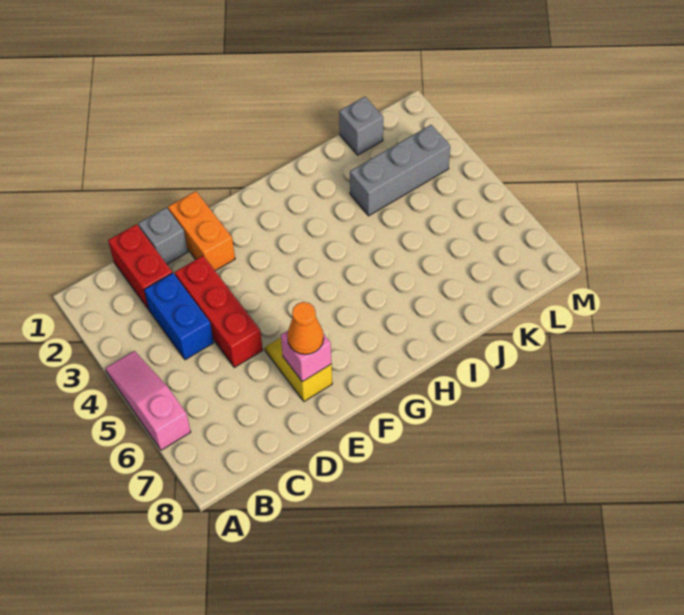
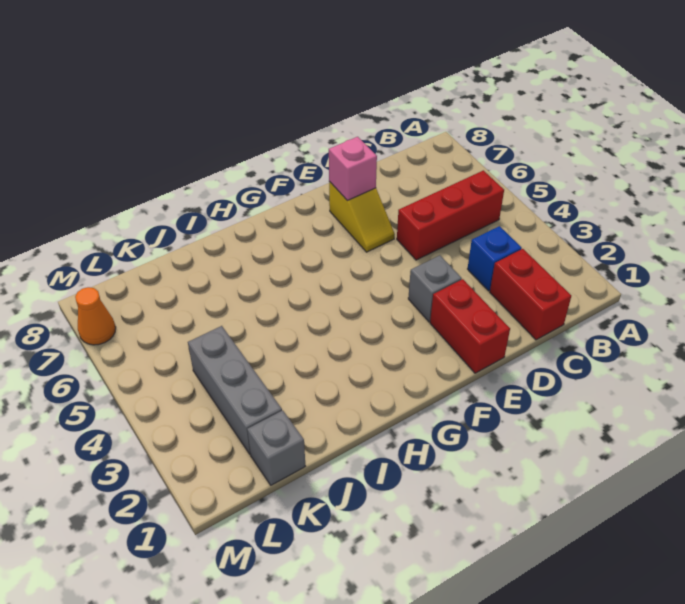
pink 1x3 slope [105,351,191,450] -> none
blue 1x2 brick [144,273,214,360] -> blue 1x1 brick [468,226,522,291]
grey 1x1 brick [138,208,188,264] -> grey 1x1 brick moved to [408,255,462,322]
red 1x3 brick [175,256,263,367] -> red 1x3 brick turned to [397,170,504,260]
orange 1x2 brick [168,191,235,271] -> red 1x2 brick [430,279,510,373]
orange 1x1 cone [287,302,324,354] -> orange 1x1 cone moved to [75,287,116,345]
grey 1x3 brick [350,125,450,216] -> grey 1x3 brick turned to [188,326,282,454]

